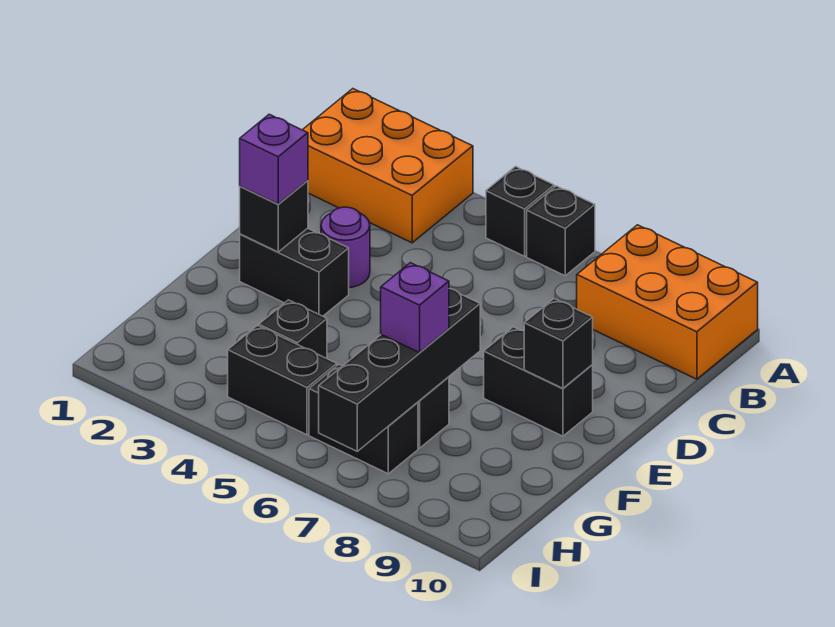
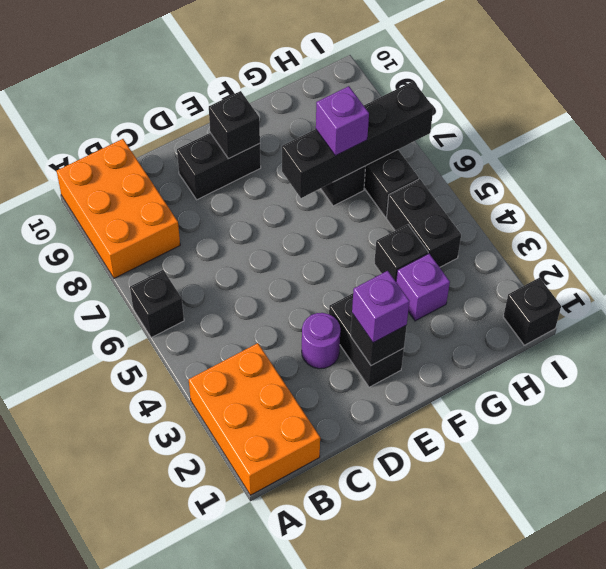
black 1x1 brick [486,166,554,256] -> black 1x1 brick moved to [503,278,561,345]
black 1x2 brick [484,327,593,436] -> black 1x2 brick turned to [177,133,261,200]
none -> purple 1x1 brick [396,254,450,321]

